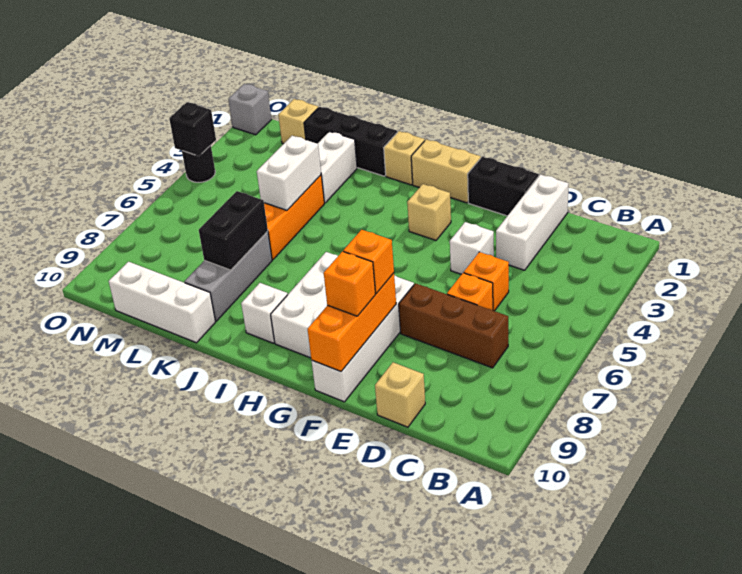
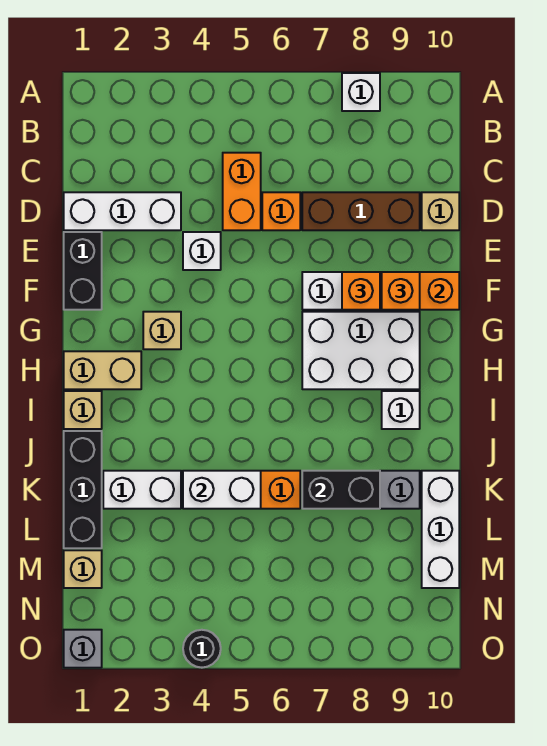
none -> white 1x1 brick [342,73,380,111]
brown 1x3 brick [399,283,508,368] -> brown 1x3 brick turned to [302,192,420,230]
orange 1x1 brick [464,252,509,311] -> orange 1x2 brick [223,153,261,230]
tan 1x2 brick [411,140,481,203] -> tan 1x2 brick turned to [64,351,141,389]
black 1x1 brick [169,102,216,156] -> none

